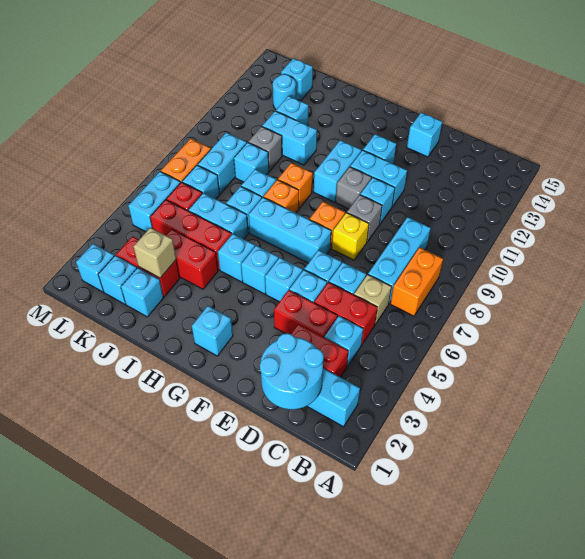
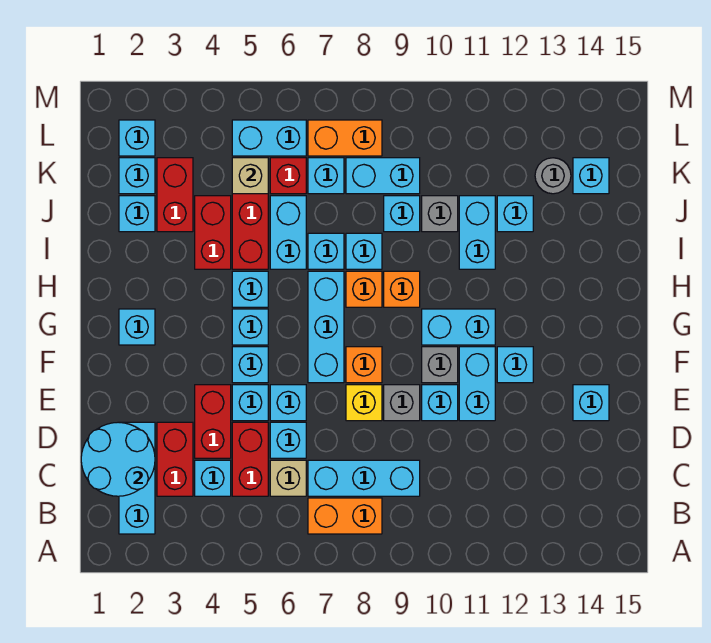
tan 1x1 brick [134,228,176,278] -> tan 1x1 brick moved to [232,158,268,194]
cyan 1x1 round brick [273,74,296,109] -> grey 1x1 round brick [535,158,571,194]

